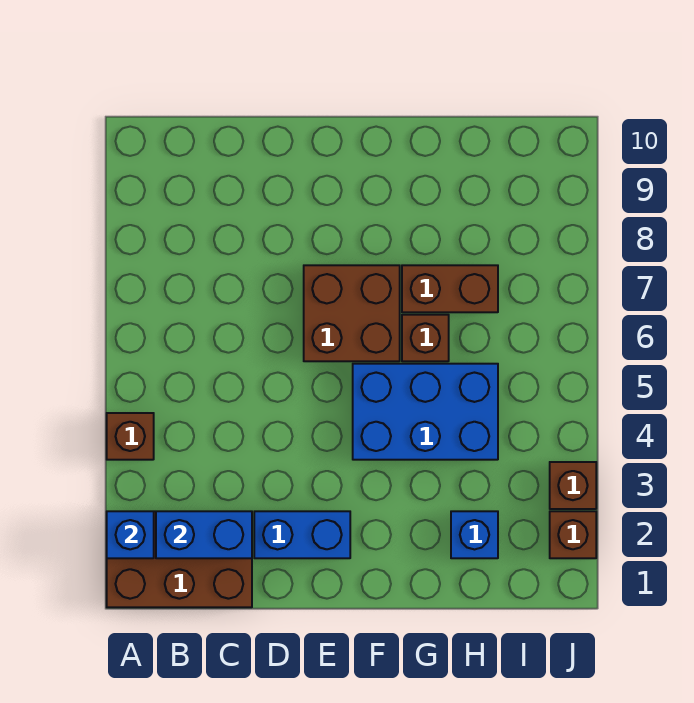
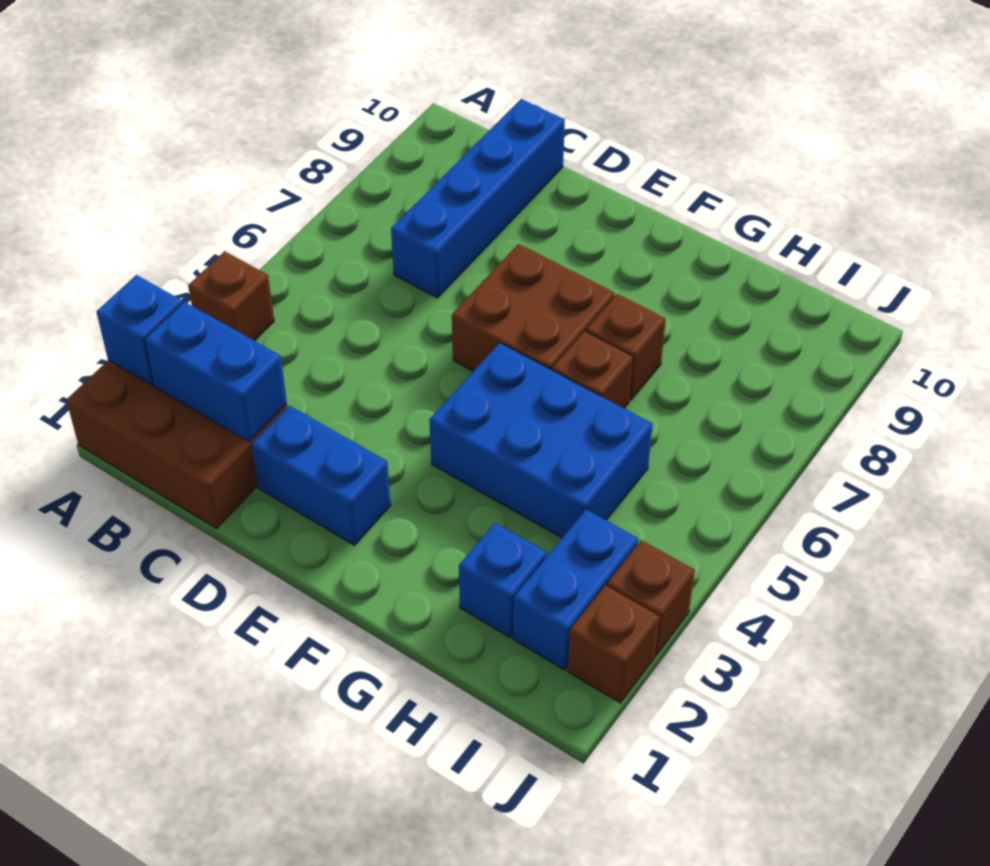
none -> blue 1x4 brick [391,99,565,298]
brown 1x2 brick [402,265,498,312] -> brown 1x1 brick [586,294,666,400]
none -> blue 1x2 brick [513,510,638,670]

